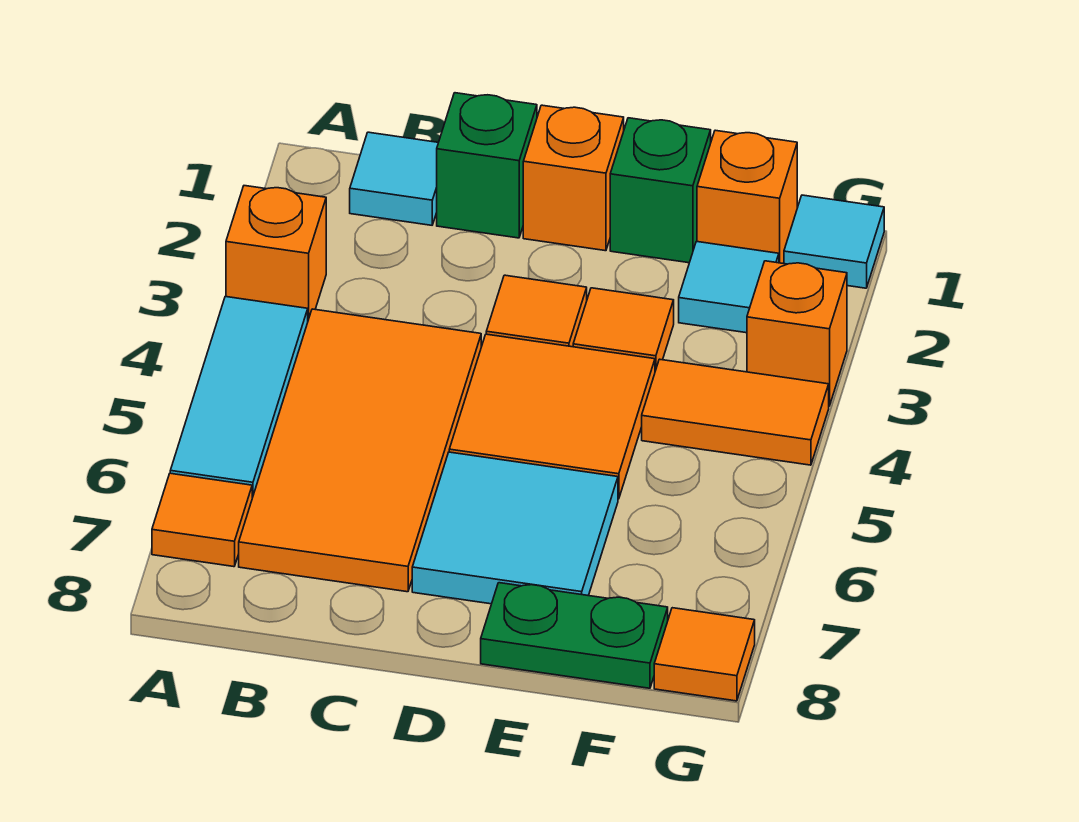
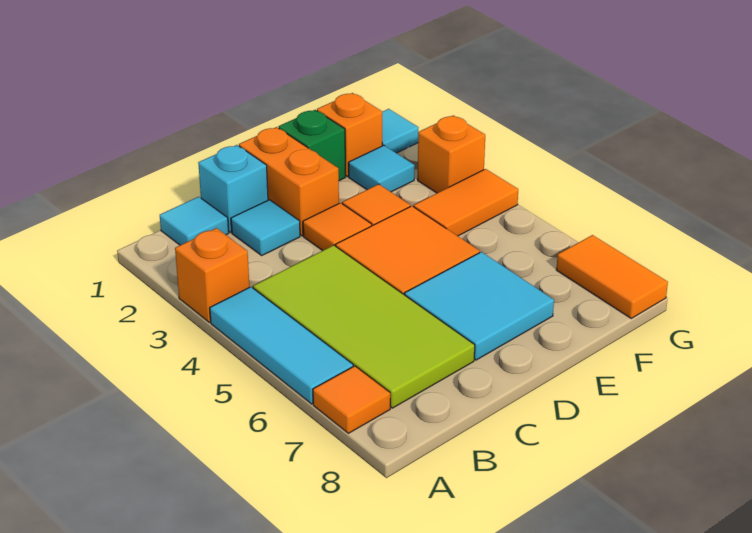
orange 2x4 tile [239,309,481,592] -> lime 2x4 tile [253,245,475,408]
green 1x1 brick [437,93,537,238] -> cyan 1x1 brick [198,145,268,233]
none -> cyan 1x1 tile [231,200,300,255]
orange 1x1 brick [523,105,624,251] -> orange 1x2 brick [239,127,339,236]
green 1x2 plate [481,583,668,688] -> none
orange 1x1 tile [654,608,755,701] -> orange 1x2 tile [556,235,668,318]

